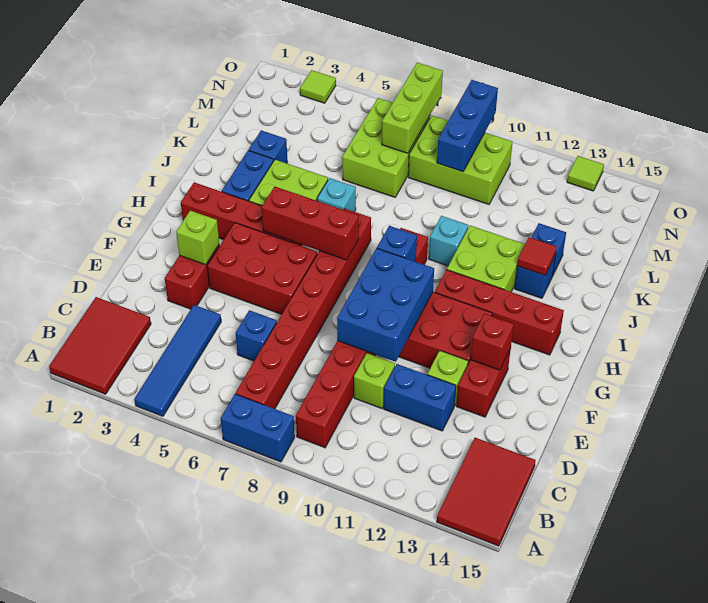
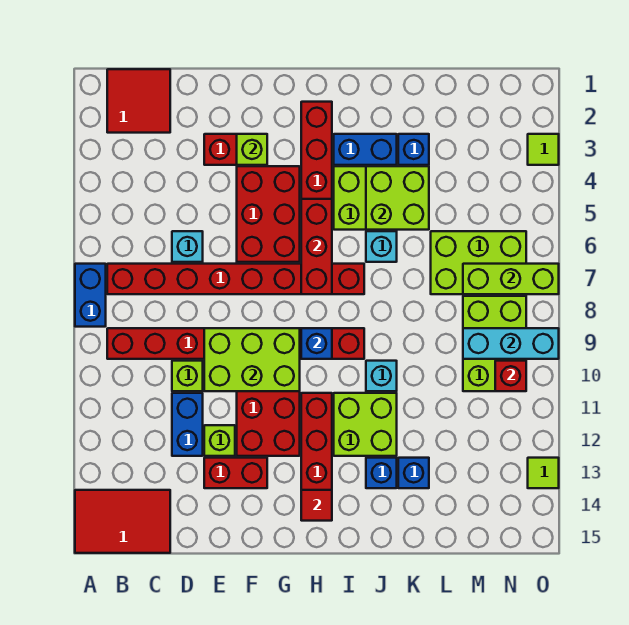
red 2x3 tile [49,297,151,394] -> red 2x2 tile [107,69,170,133]
blue 1x4 tile [134,305,221,416] -> none
blue 1x1 brick [236,310,277,361] -> cyan 1x1 brick [172,231,203,262]
blue 2x3 brick [337,248,434,362] -> lime 2x3 brick [204,328,300,391]
red 1x1 brick [471,314,514,370] -> red 1x1 brick moved to [495,361,526,391]
none -> lime 2x2 brick [366,166,429,230]
red 1x1 tile [517,237,557,275] -> red 1x1 tile moved to [301,490,332,521]
blue 1x3 brick [437,80,498,172] -> cyan 1x3 brick [463,328,559,359]

